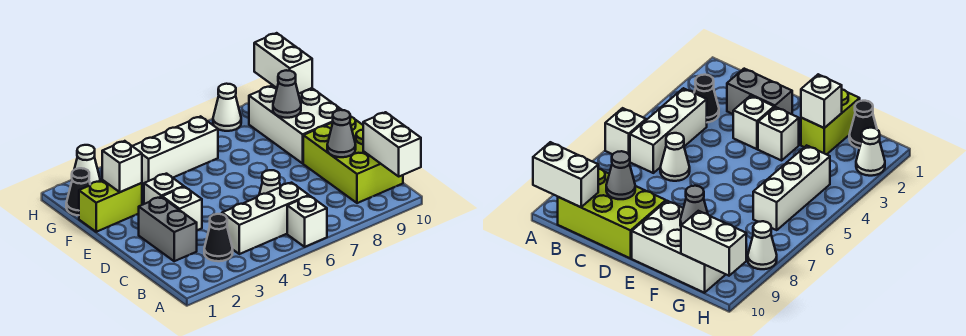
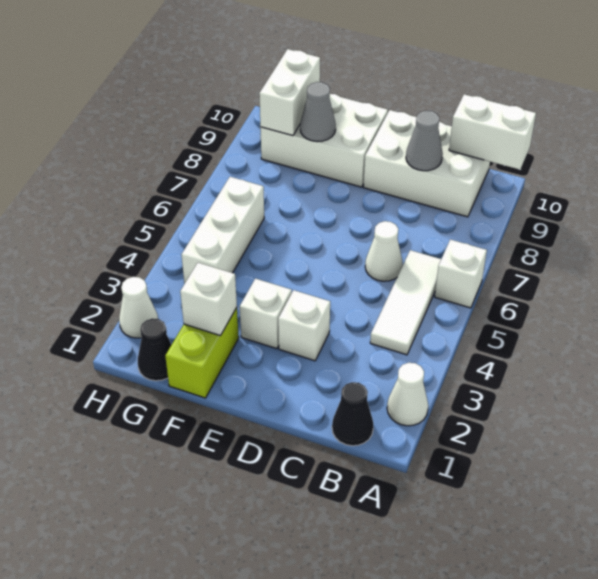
black 1x1 cone [204,214,233,261] -> black 1x1 cone moved to [332,382,373,446]
white 1x3 brick [222,183,309,254] -> white 1x3 tile [370,250,441,355]
lime 2x3 brick [303,116,403,203] -> white 2x3 brick [363,110,490,217]
grey 1x2 brick [139,197,197,261] -> none
white 1x2 brick [254,33,312,94] -> white 1x2 brick turned to [259,49,320,136]
white 1x1 cone [213,84,241,131] -> white 1x1 cone moved to [387,363,428,426]

